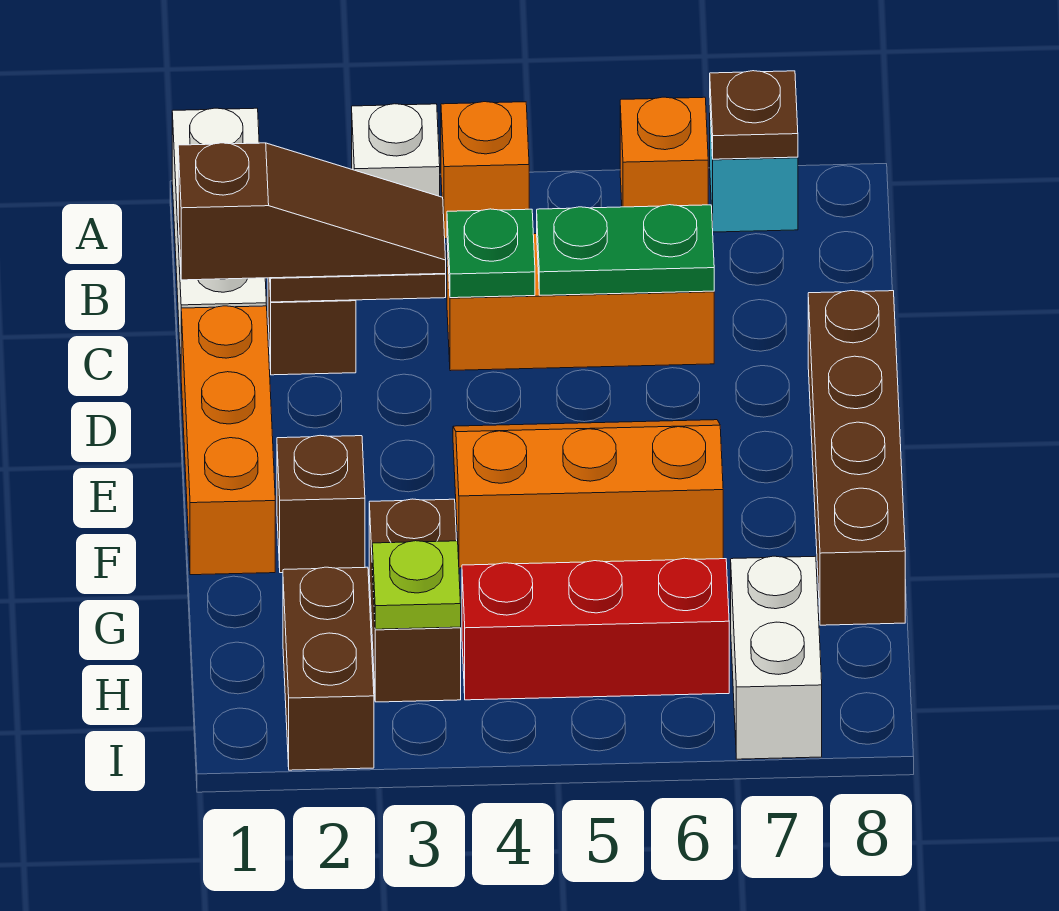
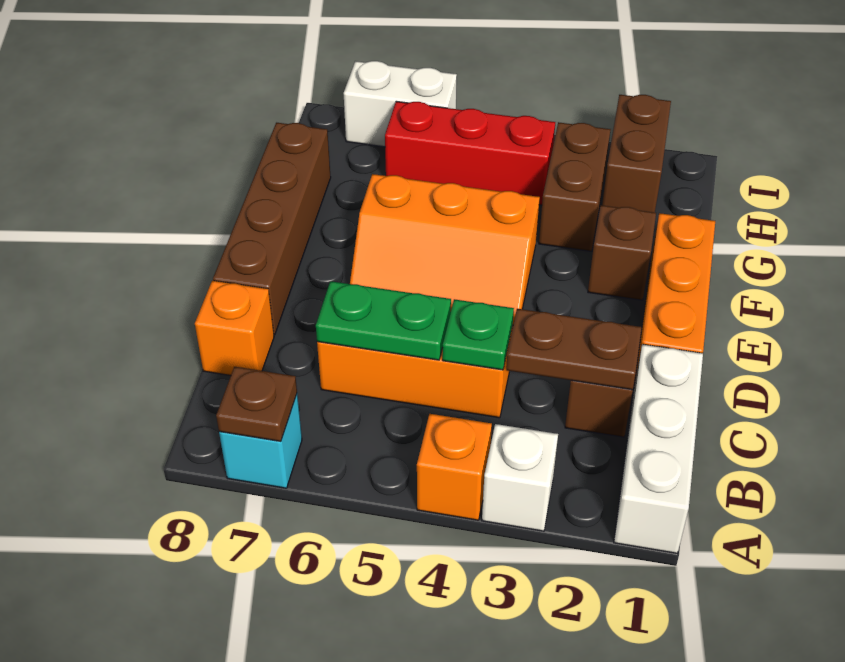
orange 1x1 brick [620,97,708,207] -> orange 1x1 brick moved to [195,281,274,376]
brown 1x3 slope [178,143,446,280] -> none
lime 1x1 plate [372,541,461,629] -> none
white 1x2 brick [731,556,822,759] -> white 1x2 brick turned to [344,61,457,147]

